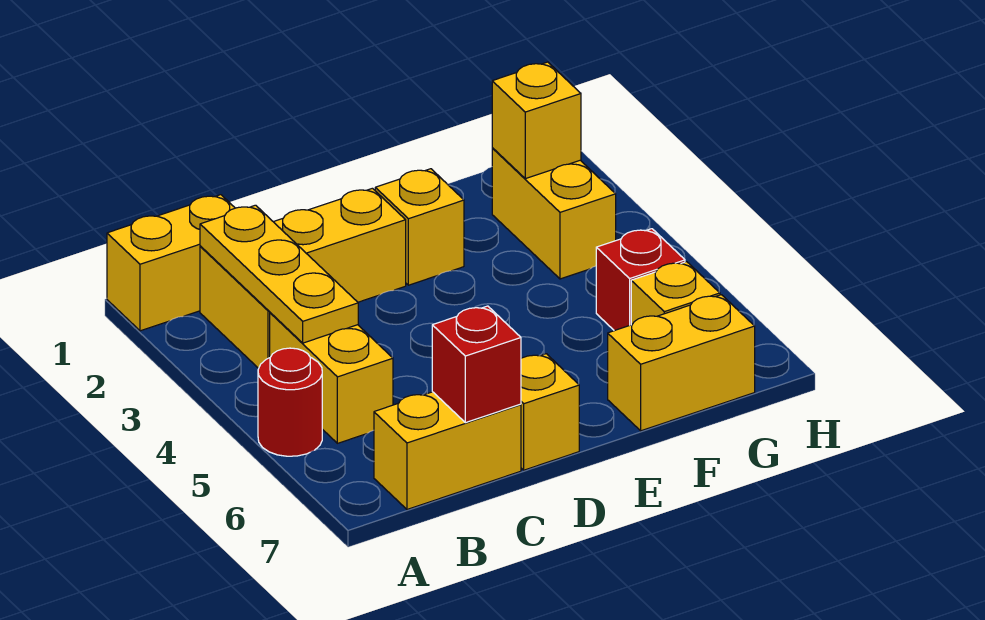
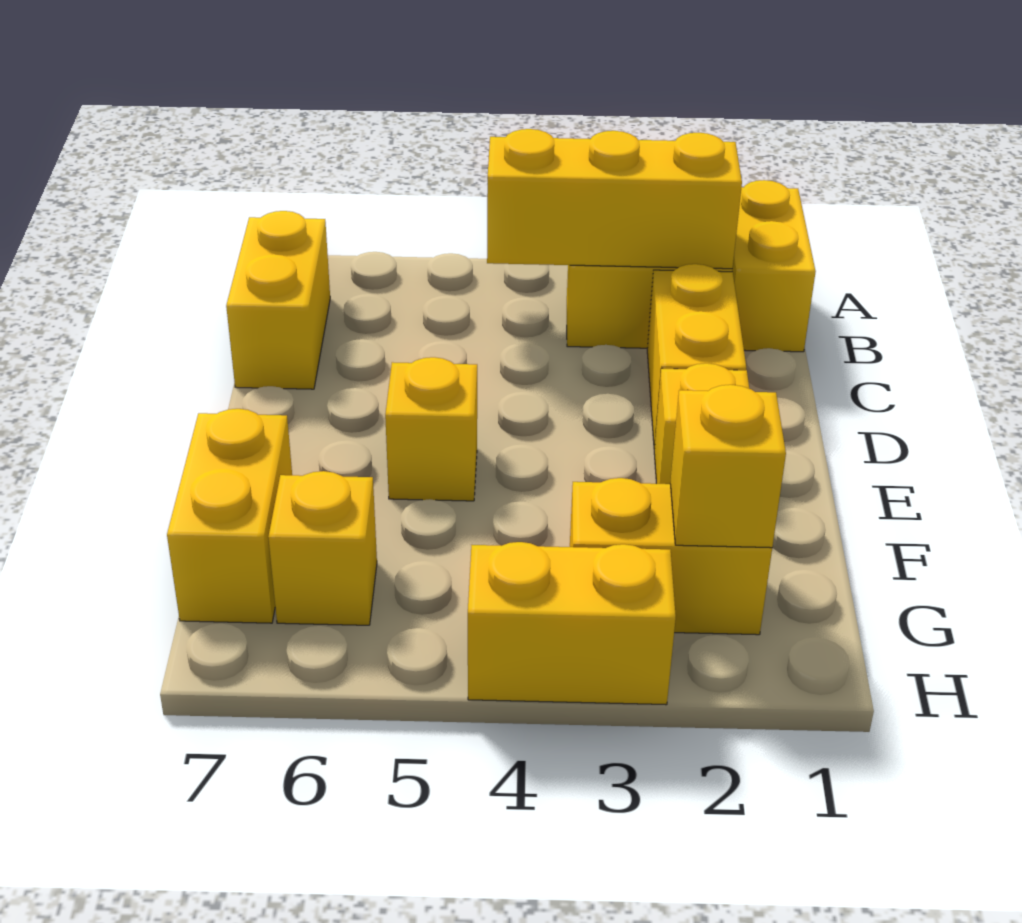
red 1x1 round brick [258,348,322,456] -> none
yellow 1x3 plate [200,205,358,343] -> yellow 1x3 brick [487,129,742,269]
yellow 1x2 brick [270,313,393,443] -> yellow 1x2 brick moved to [468,542,676,705]
red 1x1 brick [432,306,521,423] -> none
yellow 1x1 brick [521,354,579,470] -> yellow 1x1 brick moved to [385,357,477,501]
red 1x1 brick [596,229,685,331] -> none

